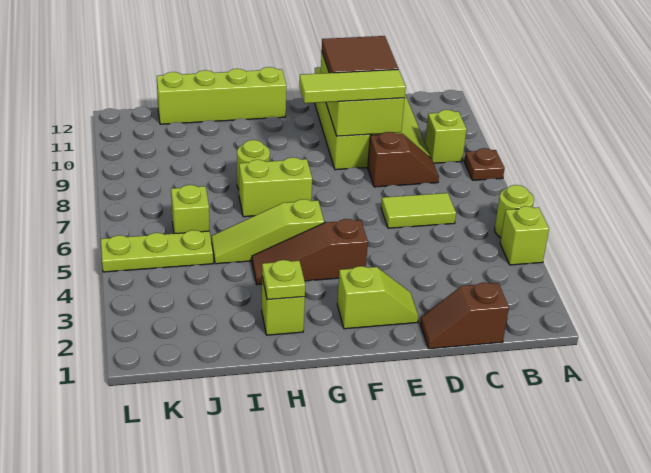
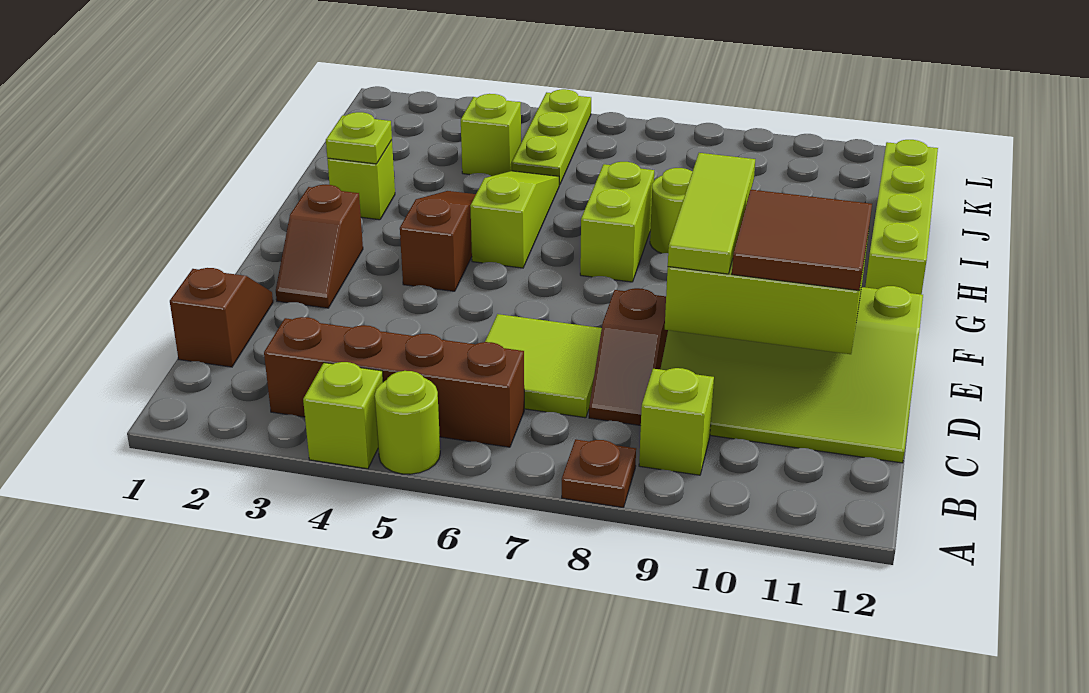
none -> brown 1x4 brick [264,317,524,447]
lime 1x2 tile [381,193,456,228] -> lime 2x2 tile [485,314,602,418]
lime 1x2 slope [337,266,419,329] -> brown 1x2 slope [276,185,363,308]
lime 1x1 brick [171,185,209,234] -> lime 1x1 brick moved to [461,94,521,176]

